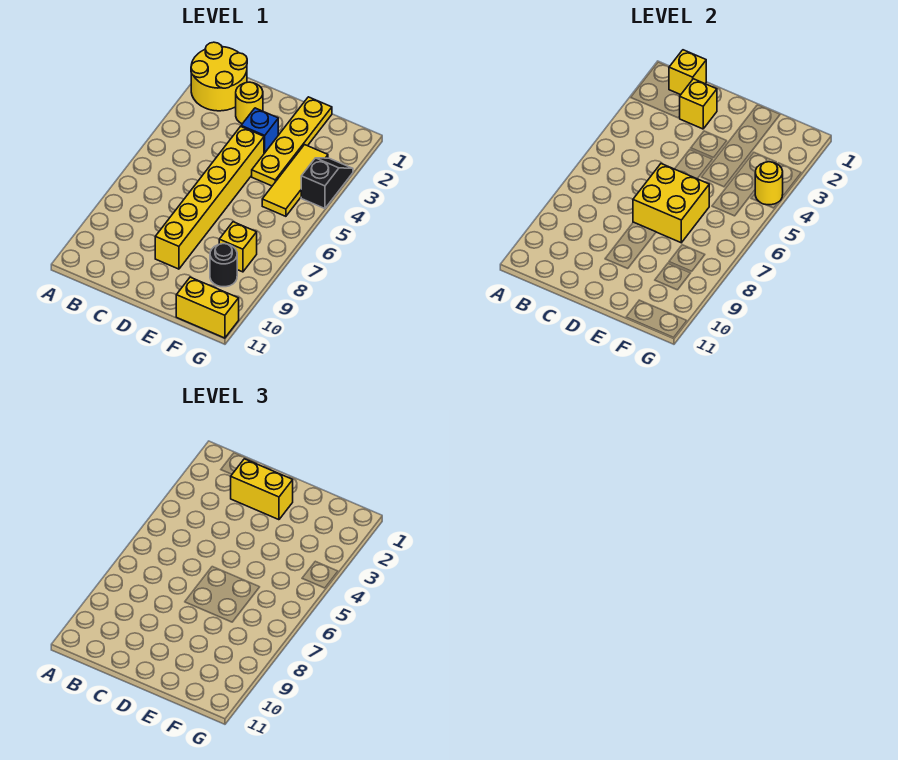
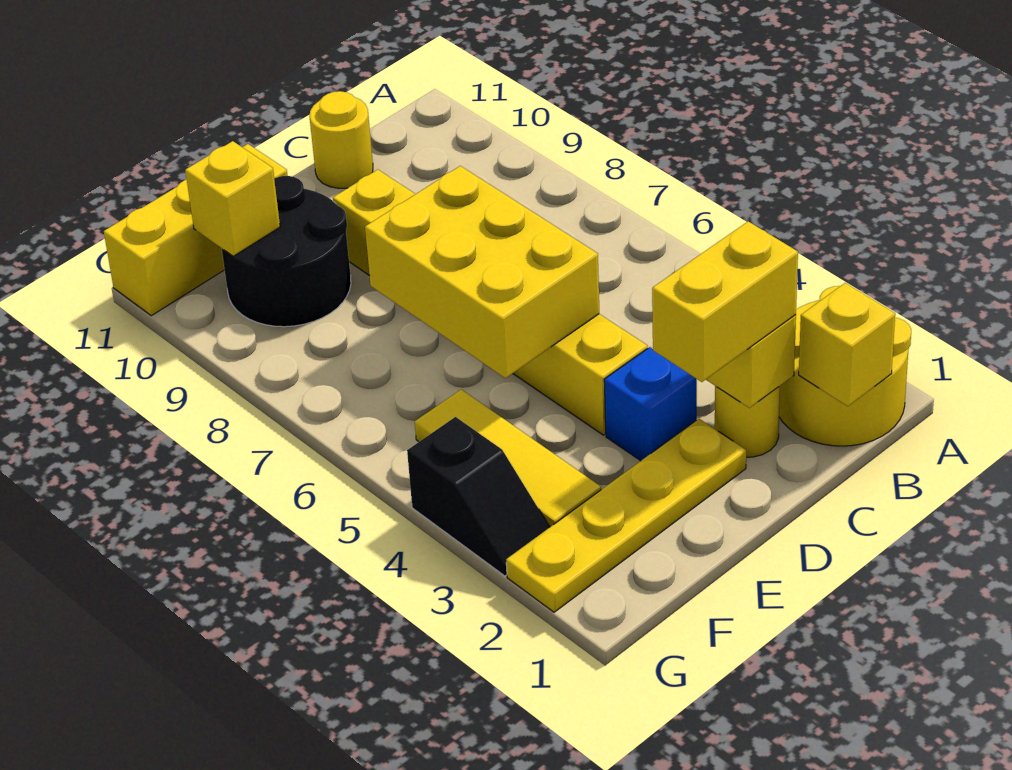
yellow 2x2 brick [633,164,709,243] -> yellow 2x3 brick [365,166,599,378]
yellow 1x4 plate [252,97,332,186] -> yellow 1x4 plate turned to [506,419,746,612]
yellow 1x1 brick [219,222,257,272] -> yellow 1x1 brick moved to [185,141,280,256]
black 1x1 round brick [210,244,237,287] -> black 2x2 round brick [222,176,351,327]
yellow 1x2 brick [176,277,239,338] -> yellow 1x3 brick [104,144,287,316]
yellow 1x1 round brick [755,162,783,205] -> yellow 1x1 round brick moved to [309,91,373,188]

